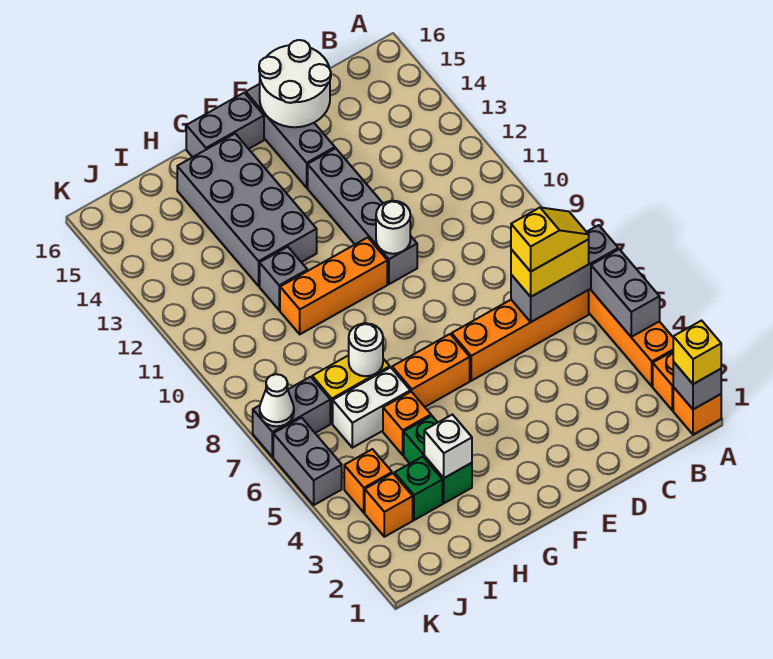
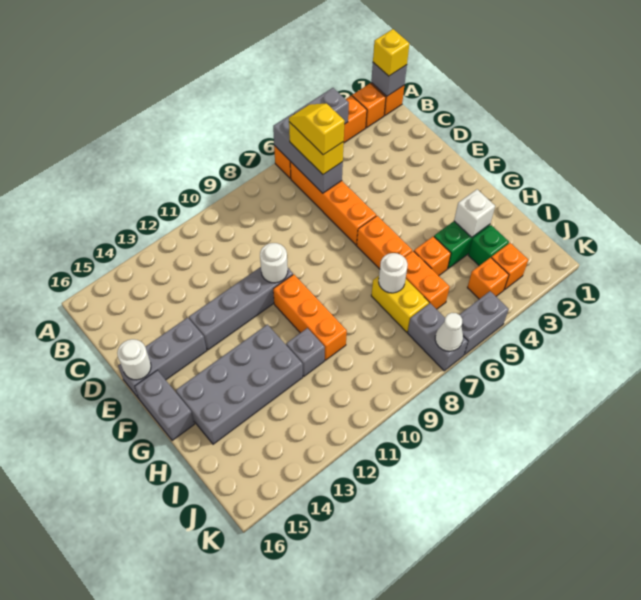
white 2x2 round brick [259,40,331,127] -> white 1x1 round brick [117,339,151,380]
white 1x2 brick [333,367,410,448] -> orange 1x2 brick [404,251,450,309]

